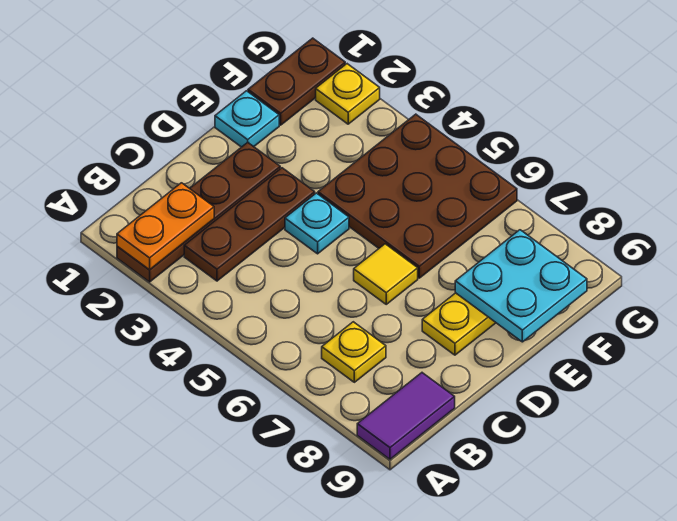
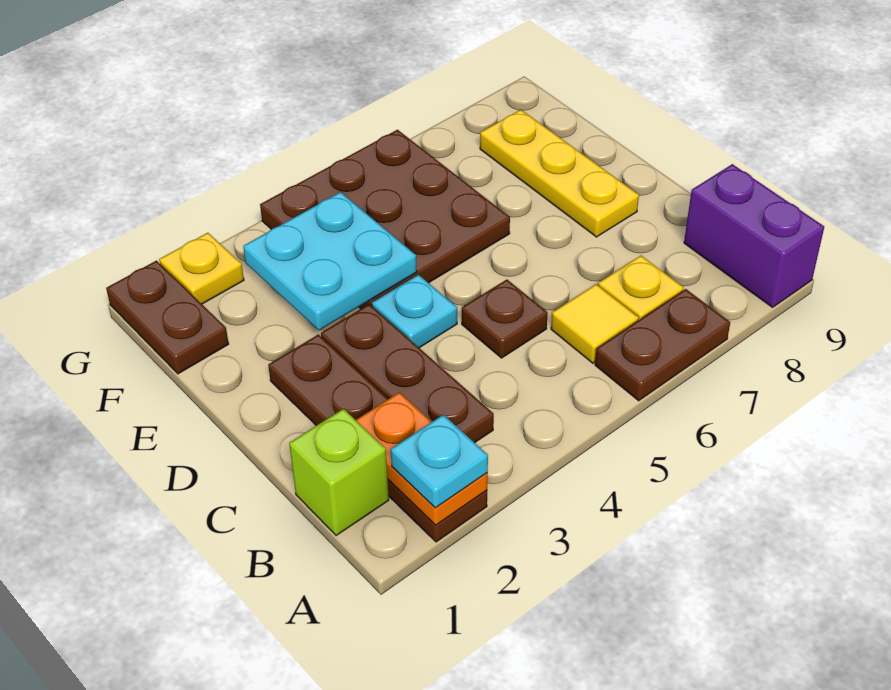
none -> brown 1x2 plate [595,289,730,401]
purple 1x2 tile [357,373,455,459] -> purple 1x2 brick [684,164,824,307]
none -> lime 1x1 brick [289,409,389,536]
none -> brown 1x1 plate [462,280,548,358]
yellow 1x1 tile [354,244,418,304] -> yellow 1x1 tile moved to [551,284,639,363]
cyan 1x1 plate [215,91,279,147] -> cyan 1x1 plate moved to [391,415,488,508]
cyan 2x2 plate [455,230,587,342] -> cyan 2x2 plate moved to [243,192,417,330]

